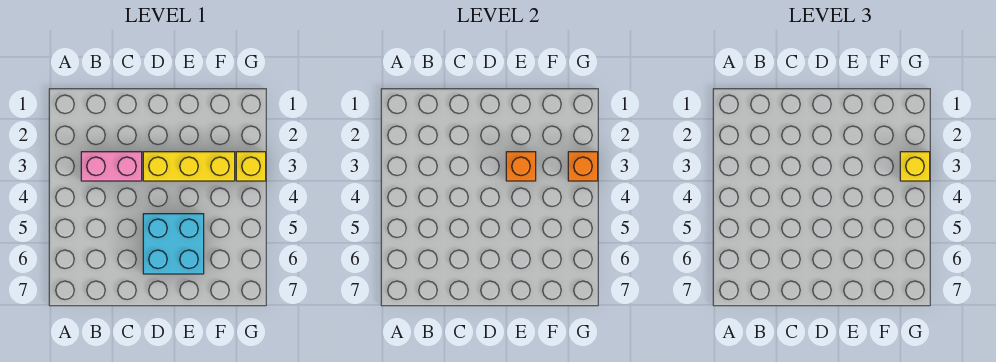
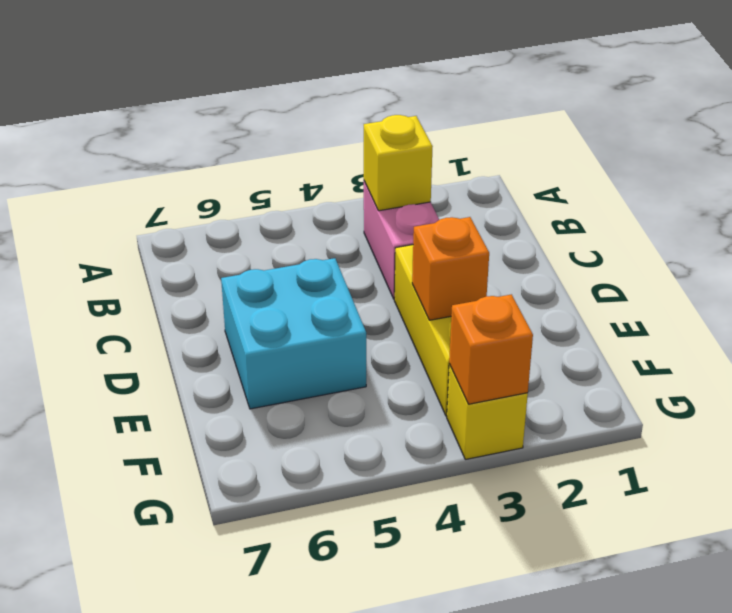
yellow 1x1 brick [900,152,930,181] -> yellow 1x1 brick moved to [364,115,433,211]

